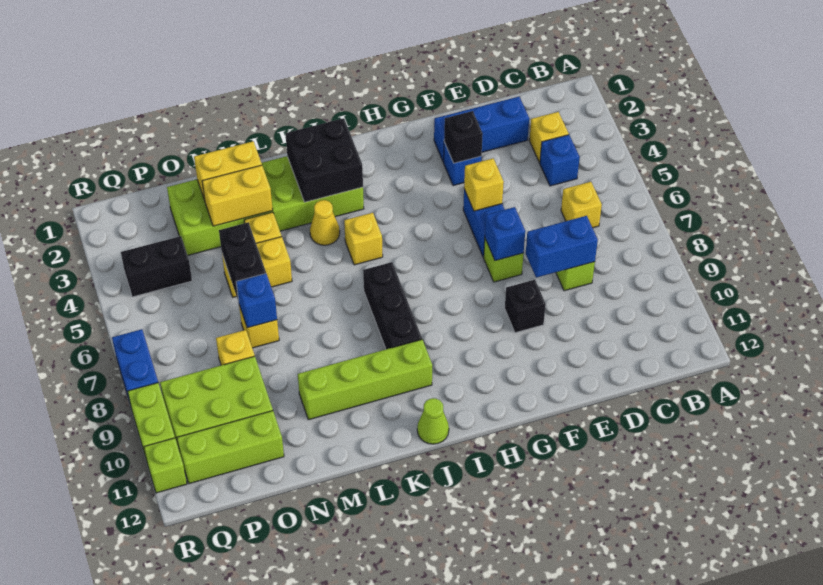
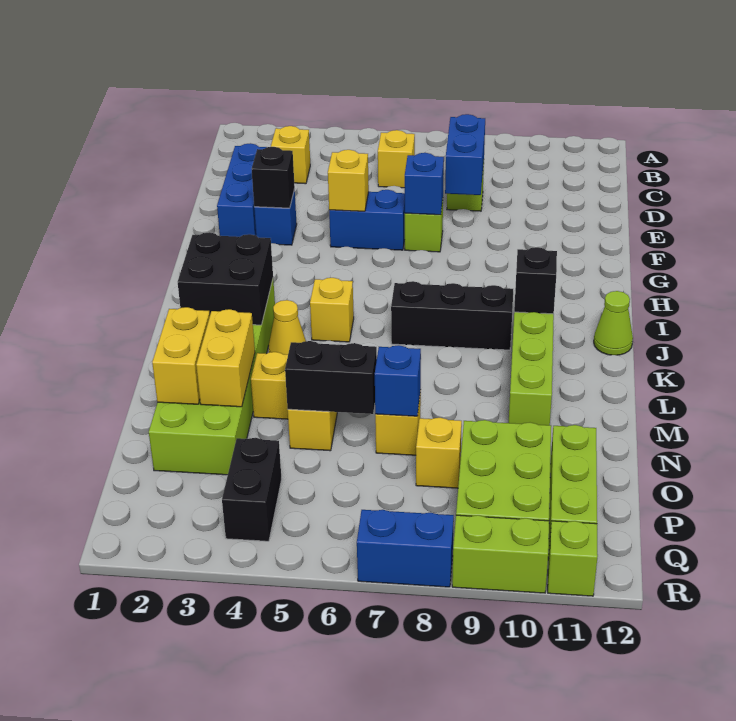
blue 1x1 brick [540,135,580,186] -> none
black 1x1 brick [505,280,546,333] -> black 1x1 brick moved to [514,247,557,314]

